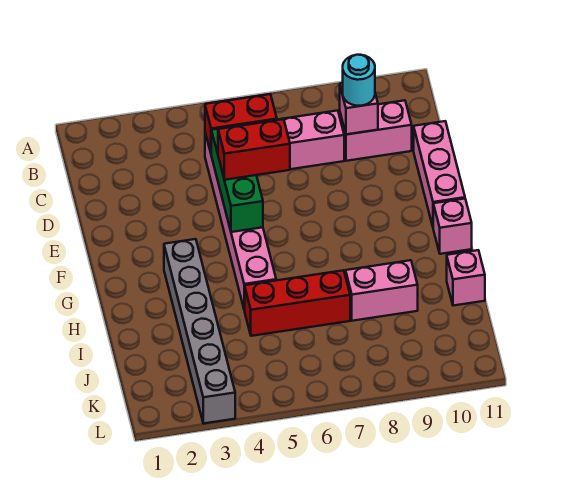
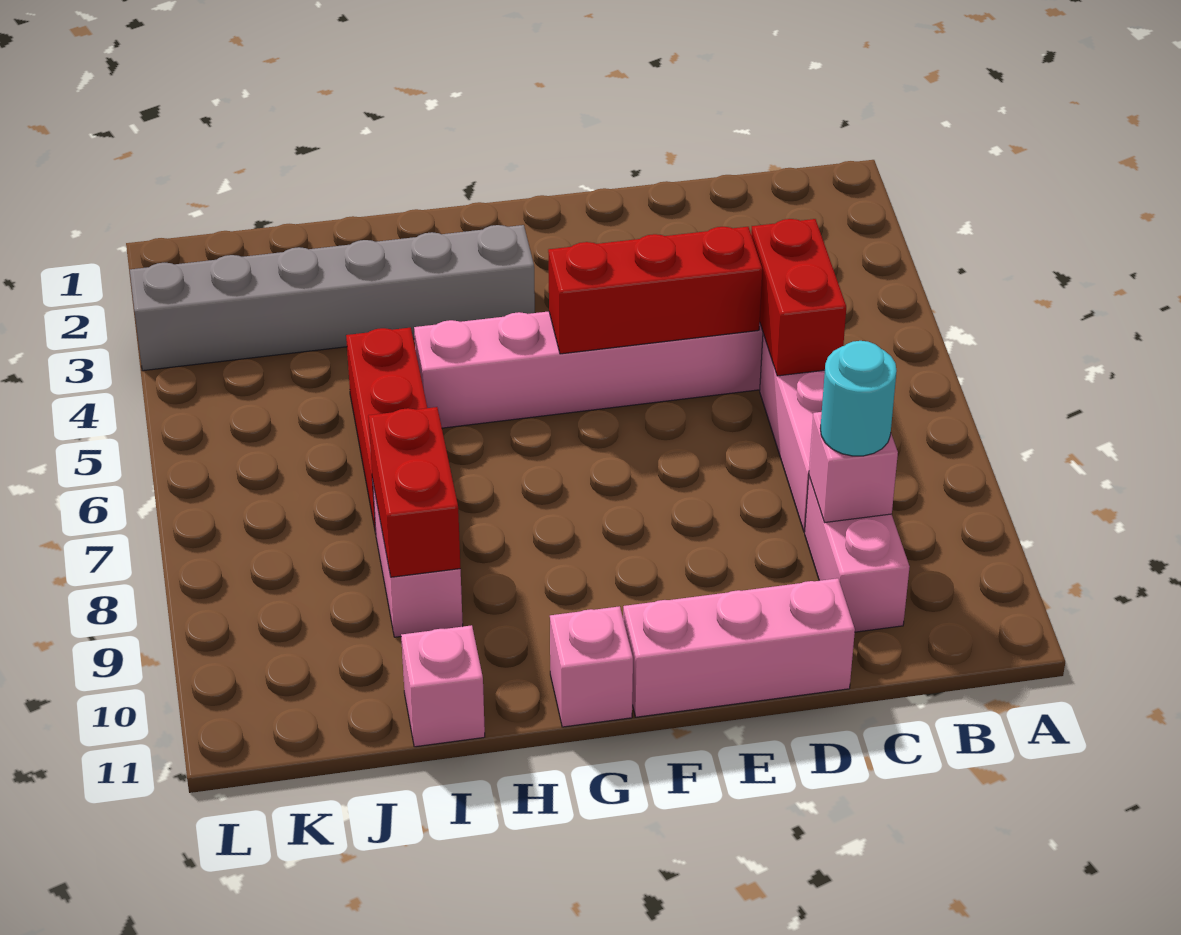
green 1x3 brick [211,125,263,232] -> red 1x3 brick [548,227,762,354]
red 1x2 brick [218,119,290,180] -> red 1x2 brick moved to [368,407,461,577]

